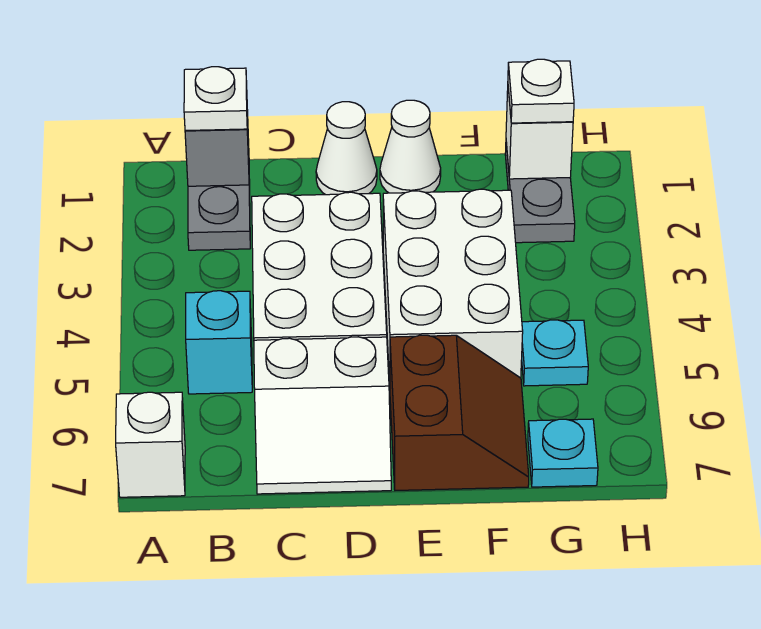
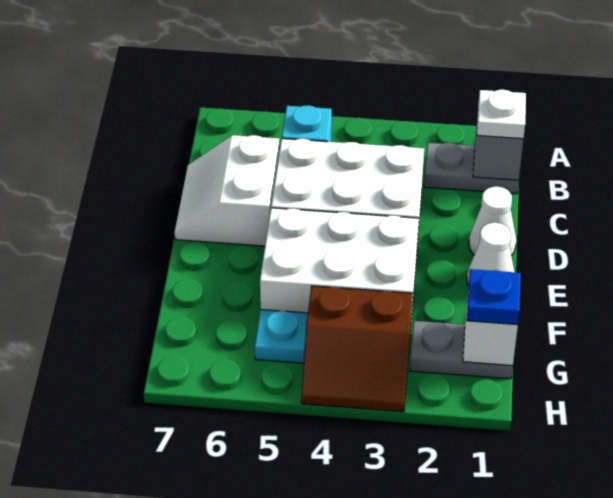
white 1x1 brick [116,392,185,497] -> none
brown 2x2 slope [390,335,529,490] -> brown 2x2 slope moved to [301,286,413,412]
white 1x1 plate [508,59,574,123] -> blue 1x1 plate [467,269,521,325]
cyan 1x1 plate [528,419,598,487] -> none

